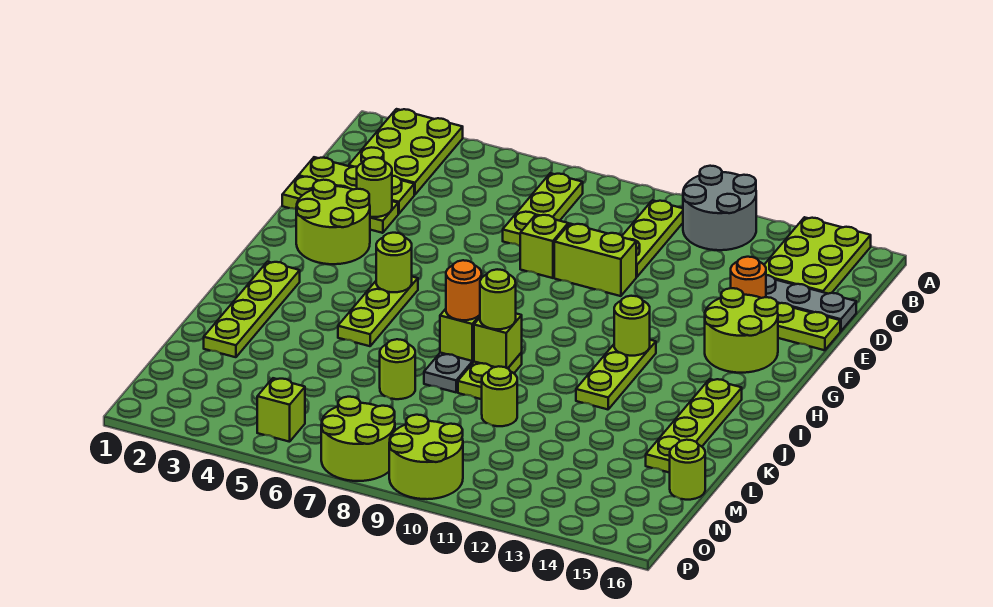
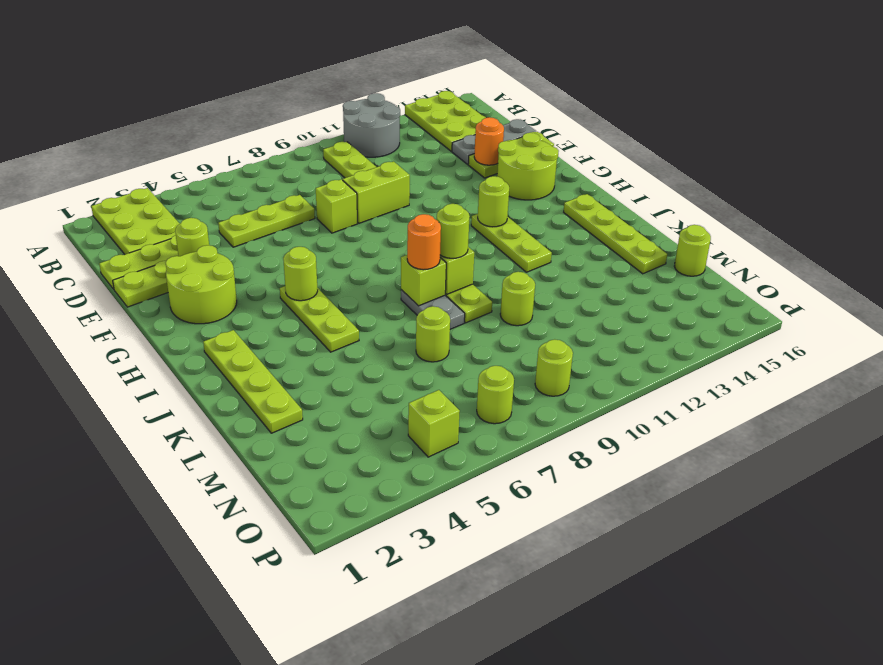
lime 1x3 plate [503,173,583,246] -> lime 1x3 plate turned to [218,195,315,247]
lime 2x2 round brick [321,397,395,481] -> lime 1x1 round brick [477,366,514,424]
lime 2x2 round brick [389,415,463,499] -> lime 1x1 round brick [535,339,573,396]

